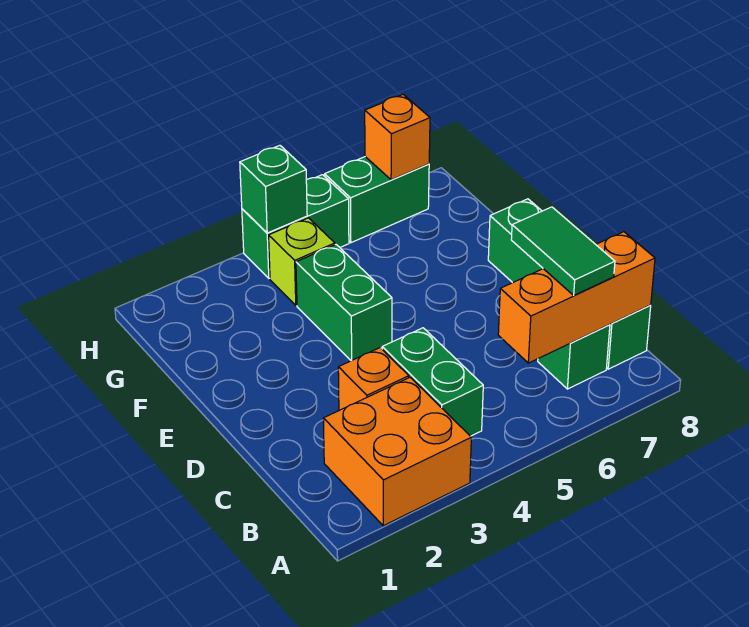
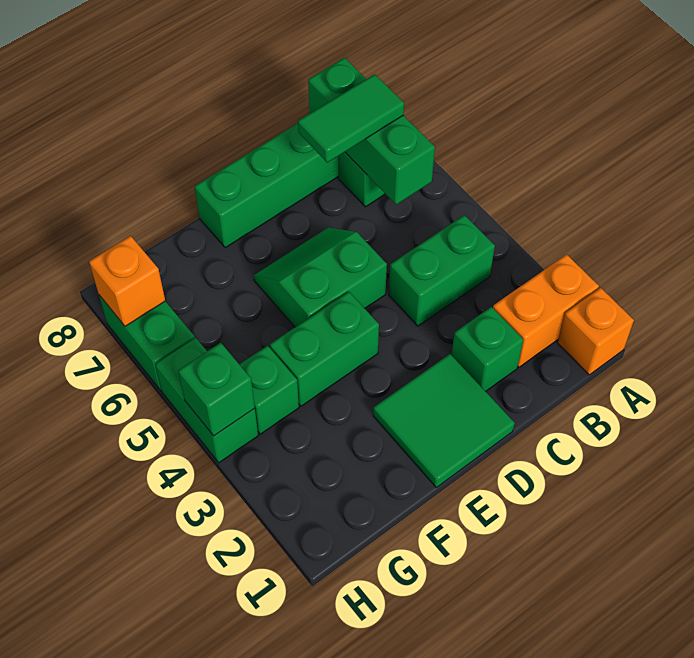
orange 2x2 brick [323,377,471,526] -> orange 1x2 brick [493,254,599,367]
orange 1x3 brick [498,232,655,363] -> green 1x3 brick [308,58,435,205]
none -> green 1x1 brick [452,307,523,392]
orange 1x1 brick [338,348,409,410] -> orange 1x1 brick moved to [557,288,634,375]
none -> green 2x2 tile [373,354,515,487]
none -> green 2x2 slope [254,228,387,327]
lime 1x1 brick [269,218,335,305] -> green 1x1 brick [239,346,299,434]

